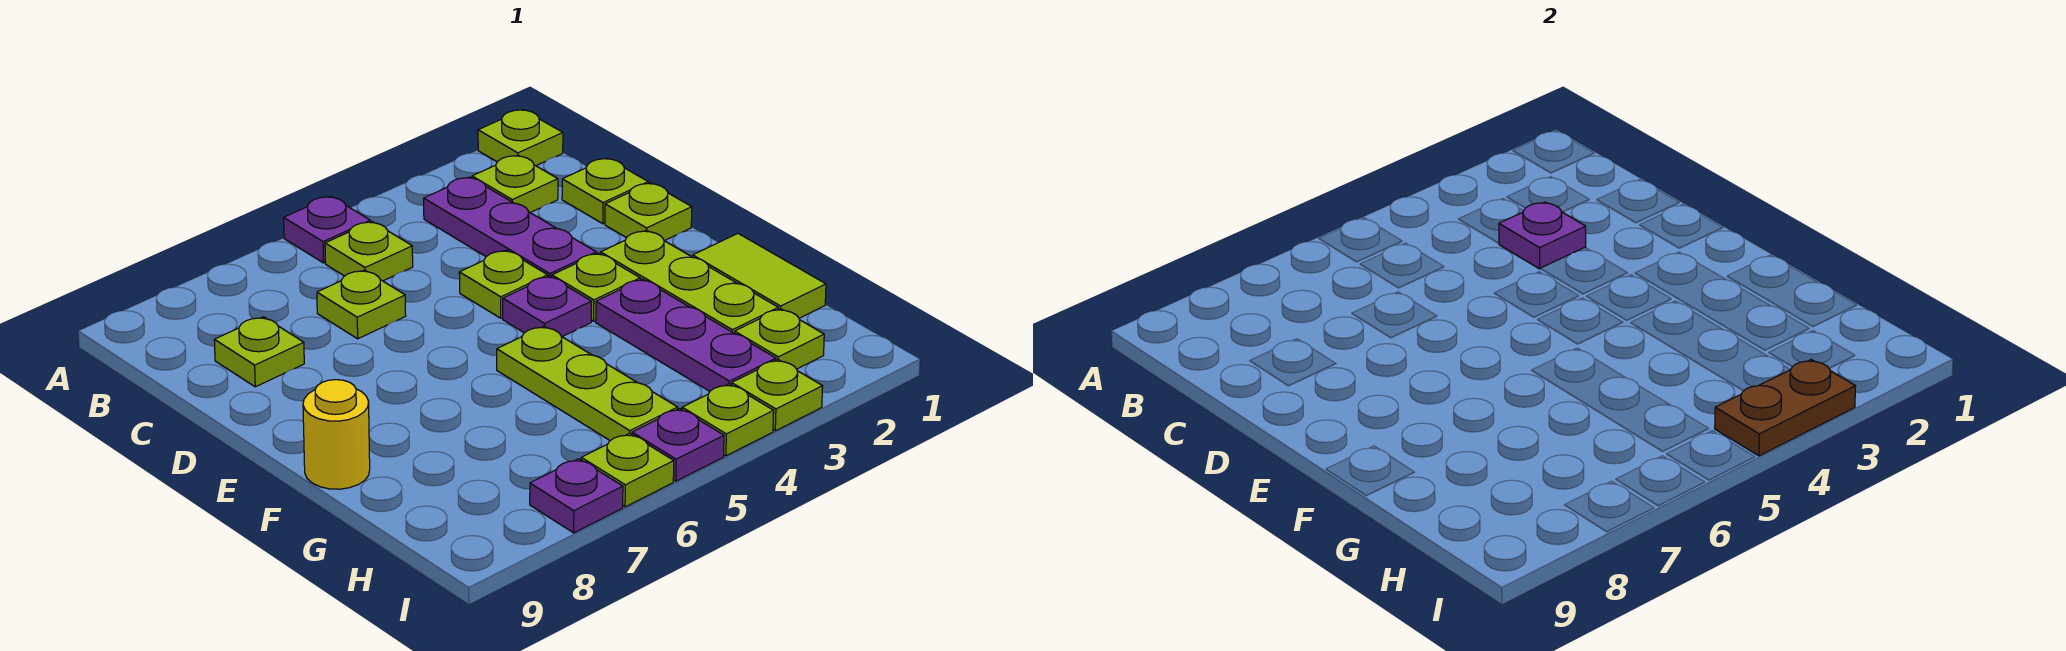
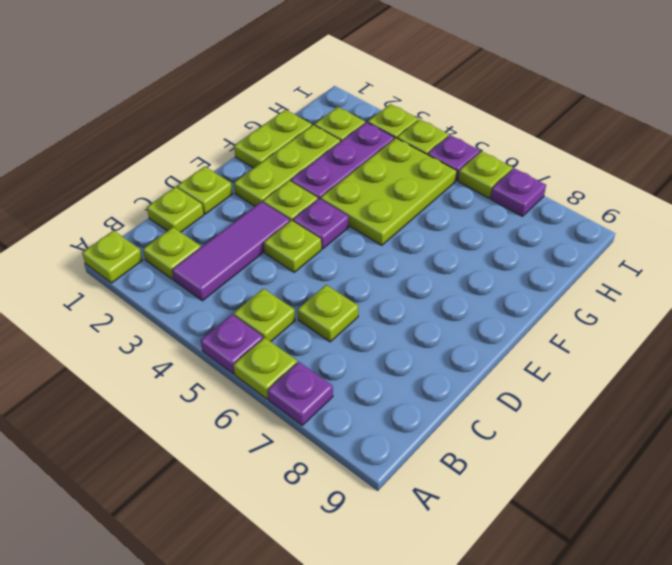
purple 1x3 plate [424,177,596,277] -> purple 1x3 tile [172,202,290,301]
purple 1x1 plate [1499,202,1586,269] -> purple 1x1 plate moved to [268,362,333,425]
lime 1x1 plate [214,317,304,387] -> lime 1x1 plate moved to [233,338,297,399]
lime 1x2 tile [693,234,826,318] -> lime 1x2 plate [234,110,312,168]
lime 1x3 plate [497,326,678,441] -> lime 2x3 plate [321,138,457,245]
yellow 1x1 round brick [303,380,370,489] -> none
brown 1x2 plate [1715,360,1856,456] -> none

